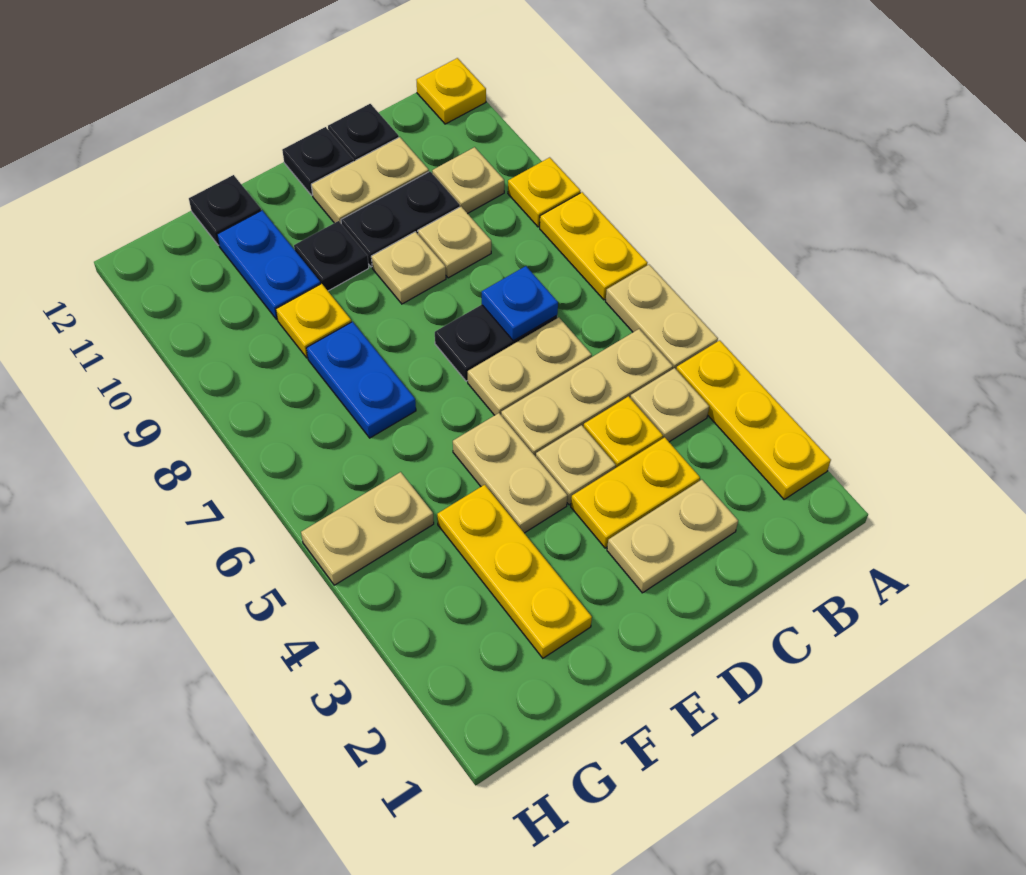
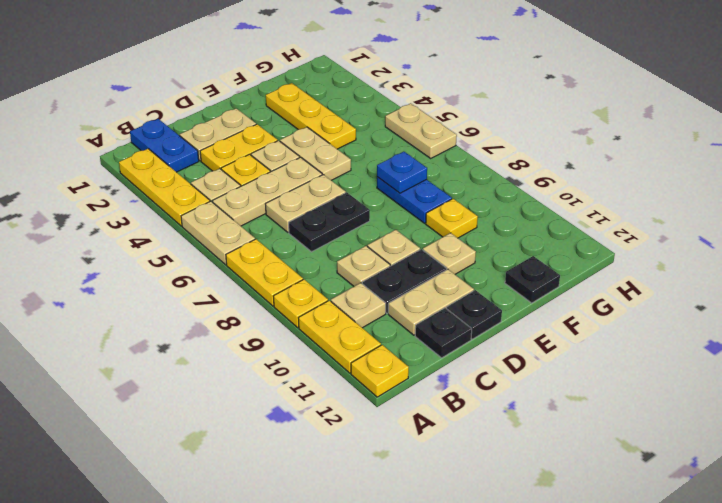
none -> yellow 1x2 plate [299,300,381,373]
blue 1x1 plate [482,266,558,341] -> blue 1x1 plate moved to [377,152,427,193]
black 1x1 plate [294,221,369,291] -> tan 1x1 plate [423,233,476,274]
blue 1x2 plate [217,210,321,320] -> blue 1x2 plate moved to [130,119,199,172]
tan 1x2 plate [301,472,434,585] -> tan 1x2 plate turned to [385,103,457,158]

